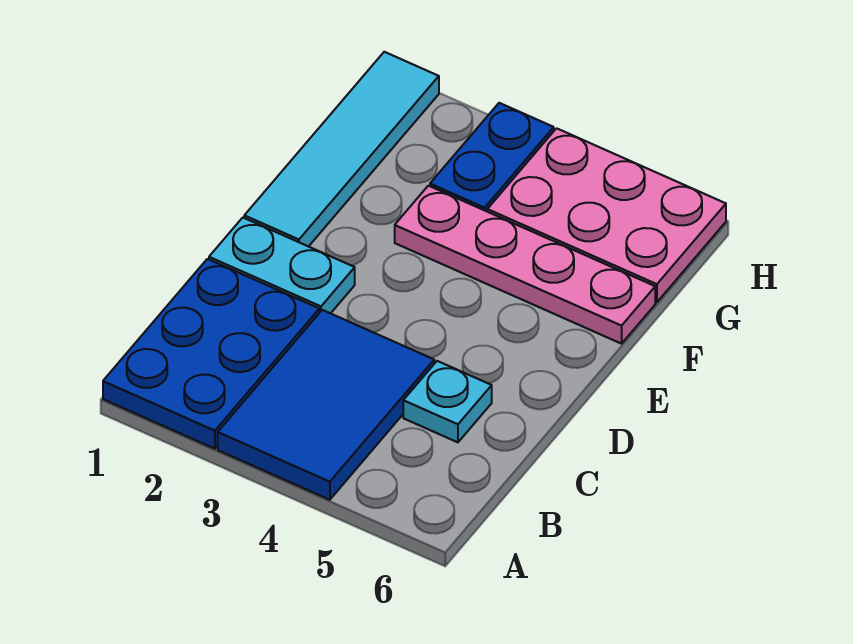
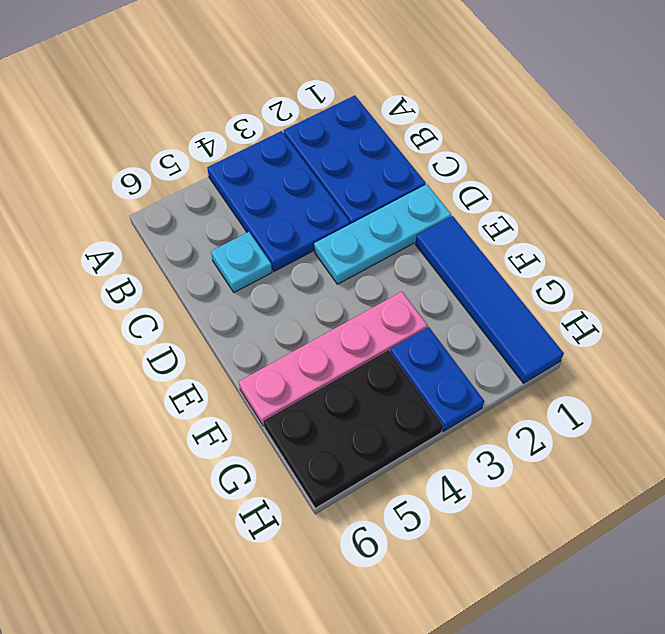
blue 2x3 tile [218,310,434,500] -> blue 2x3 plate [207,131,350,271]
cyan 1x2 plate [209,218,355,313] -> cyan 1x3 plate [314,184,451,284]
cyan 1x4 tile [244,52,439,247] -> blue 1x4 tile [416,216,564,383]
pink 2x3 plate [487,128,726,302] -> black 2x3 plate [264,350,443,508]

